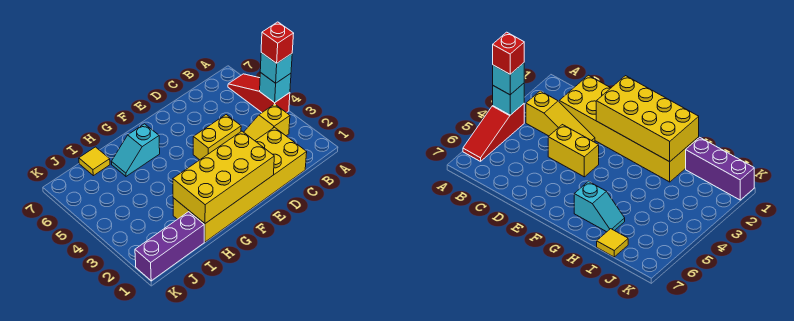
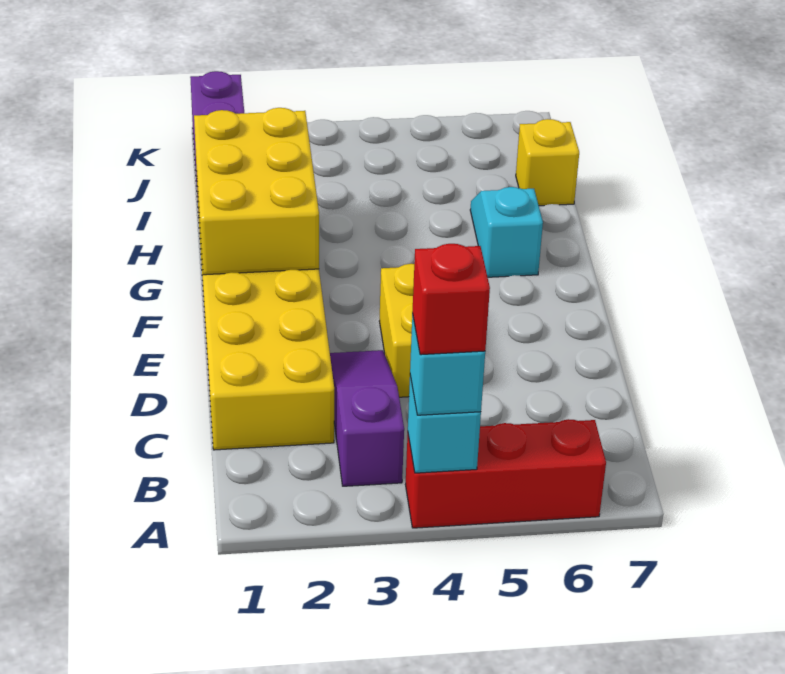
red 1x3 slope [228,74,290,113] -> red 1x3 brick [405,419,606,528]
yellow 1x3 slope [244,104,290,141] -> purple 1x3 slope [330,350,404,486]
yellow 2x4 brick [173,131,274,224] -> yellow 2x3 brick [194,108,319,275]
yellow 1x1 tile [79,147,110,176] -> yellow 1x1 brick [516,119,579,206]

